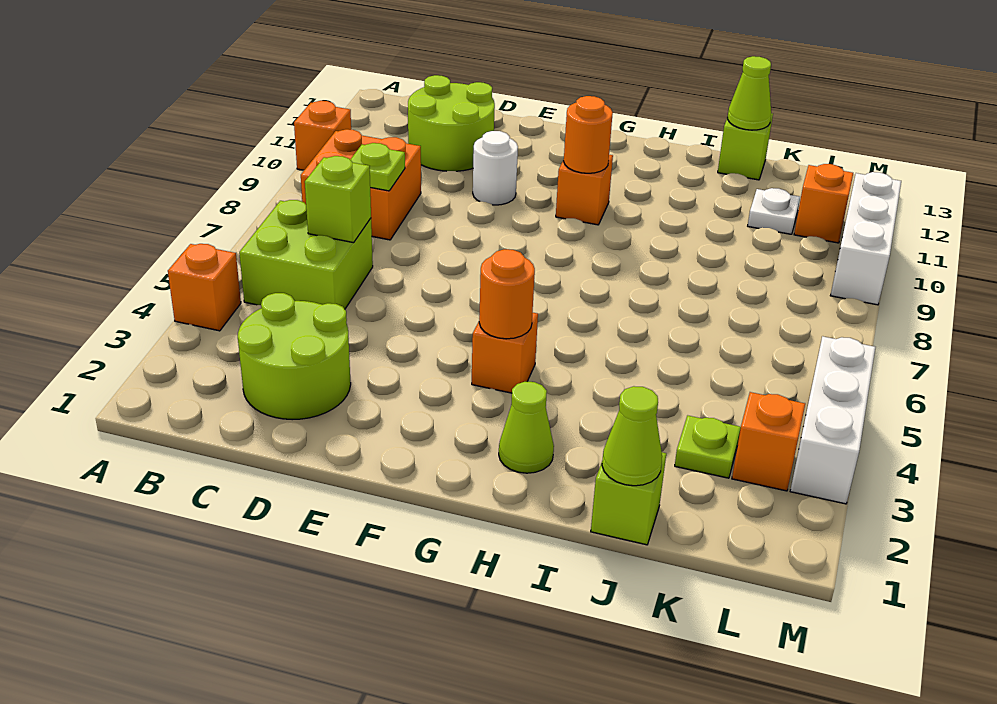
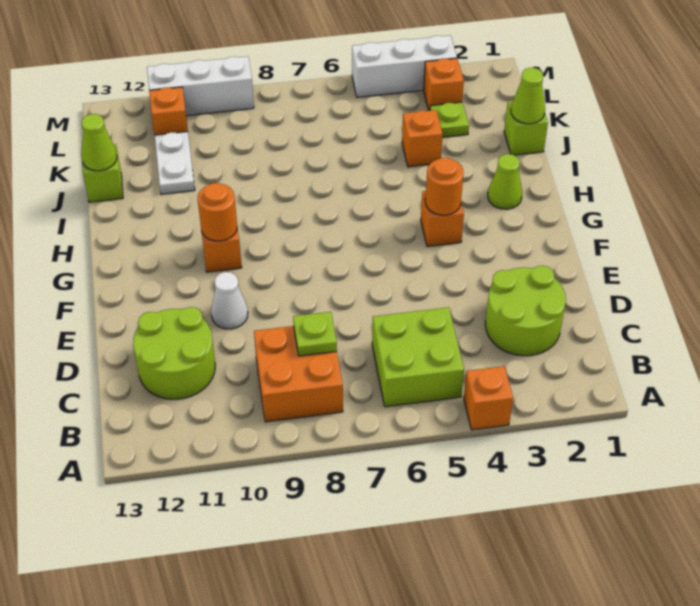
orange 1x1 brick [294,101,351,170] -> orange 1x1 brick moved to [402,110,443,167]
lime 1x1 brick [305,156,371,243] -> none
white 1x1 round brick [473,131,518,205] -> white 1x1 cone [211,272,248,329]
white 1x1 plate [748,188,800,234] -> white 1x2 plate [155,132,195,194]

